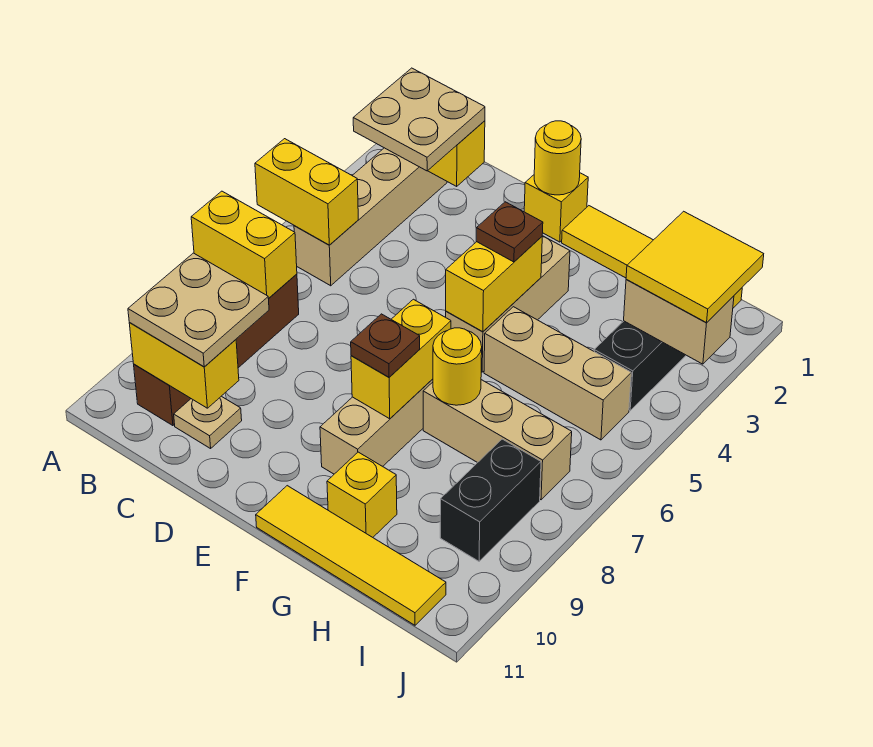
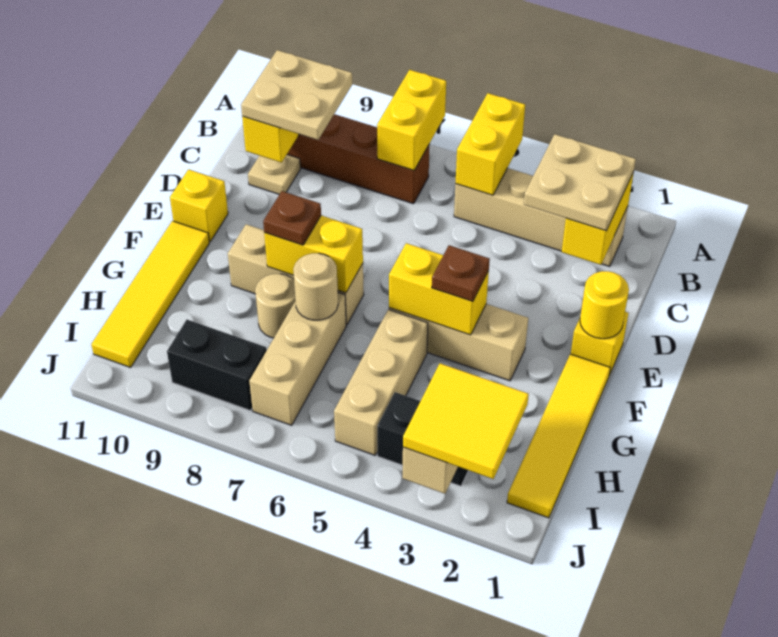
yellow 1x1 round brick [433,328,482,405] -> tan 1x1 round brick [293,253,338,320]
none -> tan 1x1 round brick [255,274,296,338]
yellow 1x1 brick [327,452,397,537] -> yellow 1x1 brick moved to [170,169,228,242]

